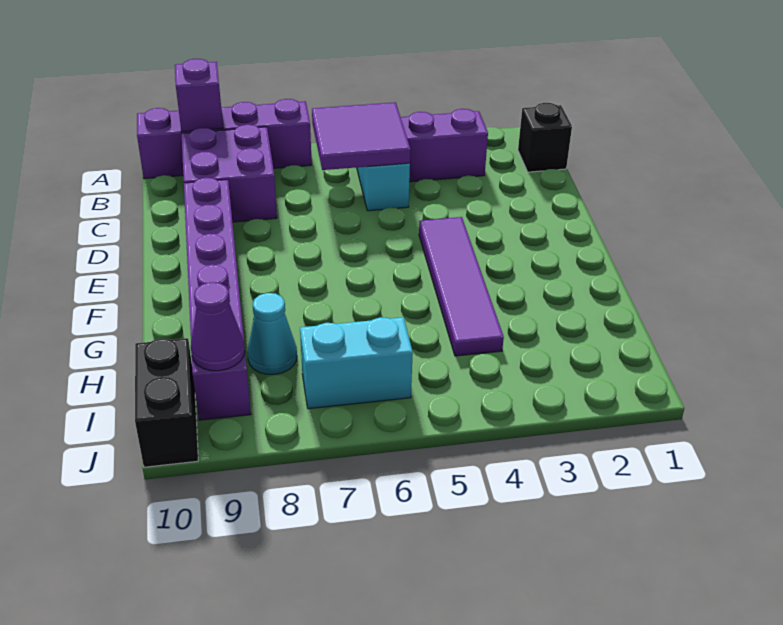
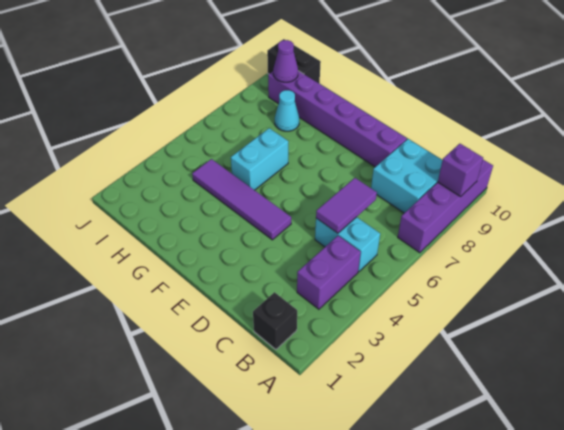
purple 2x2 tile [312,102,410,170] -> purple 1x2 tile [316,178,377,233]
purple 2x2 brick [181,124,277,222] -> cyan 2x2 brick [371,139,442,213]
cyan 1x2 brick [300,317,413,409] -> cyan 1x2 brick moved to [231,128,288,190]

